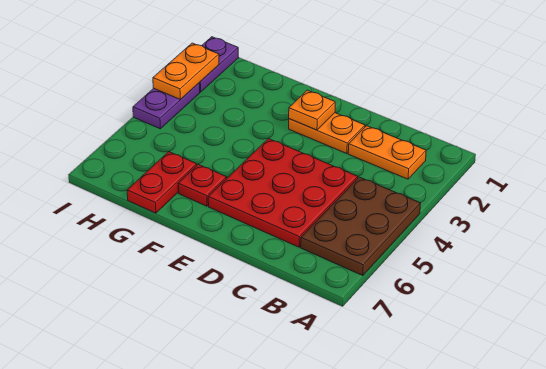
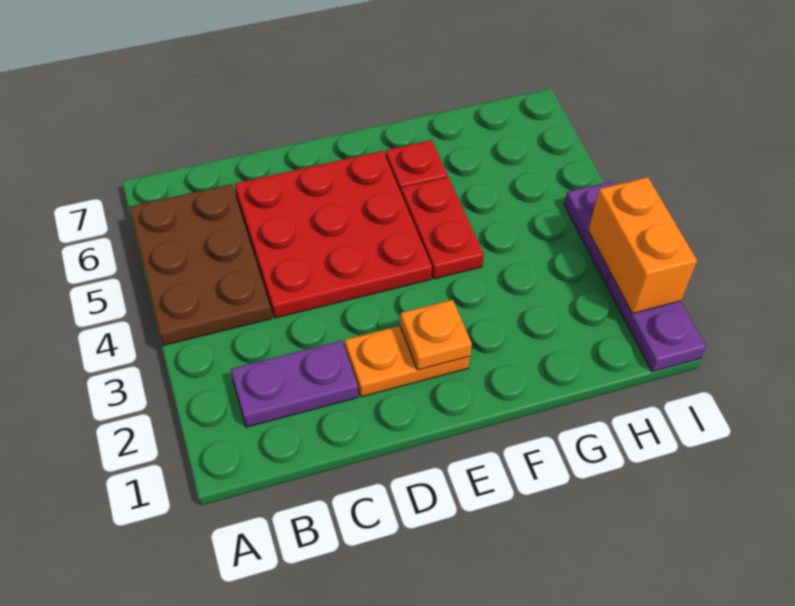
orange 1x2 plate [348,126,426,179] -> purple 1x2 plate [231,341,358,427]
red 1x2 plate [127,152,197,213] -> red 1x2 plate moved to [401,177,484,279]
orange 1x2 plate [153,43,219,100] -> orange 1x2 brick [588,177,697,314]

